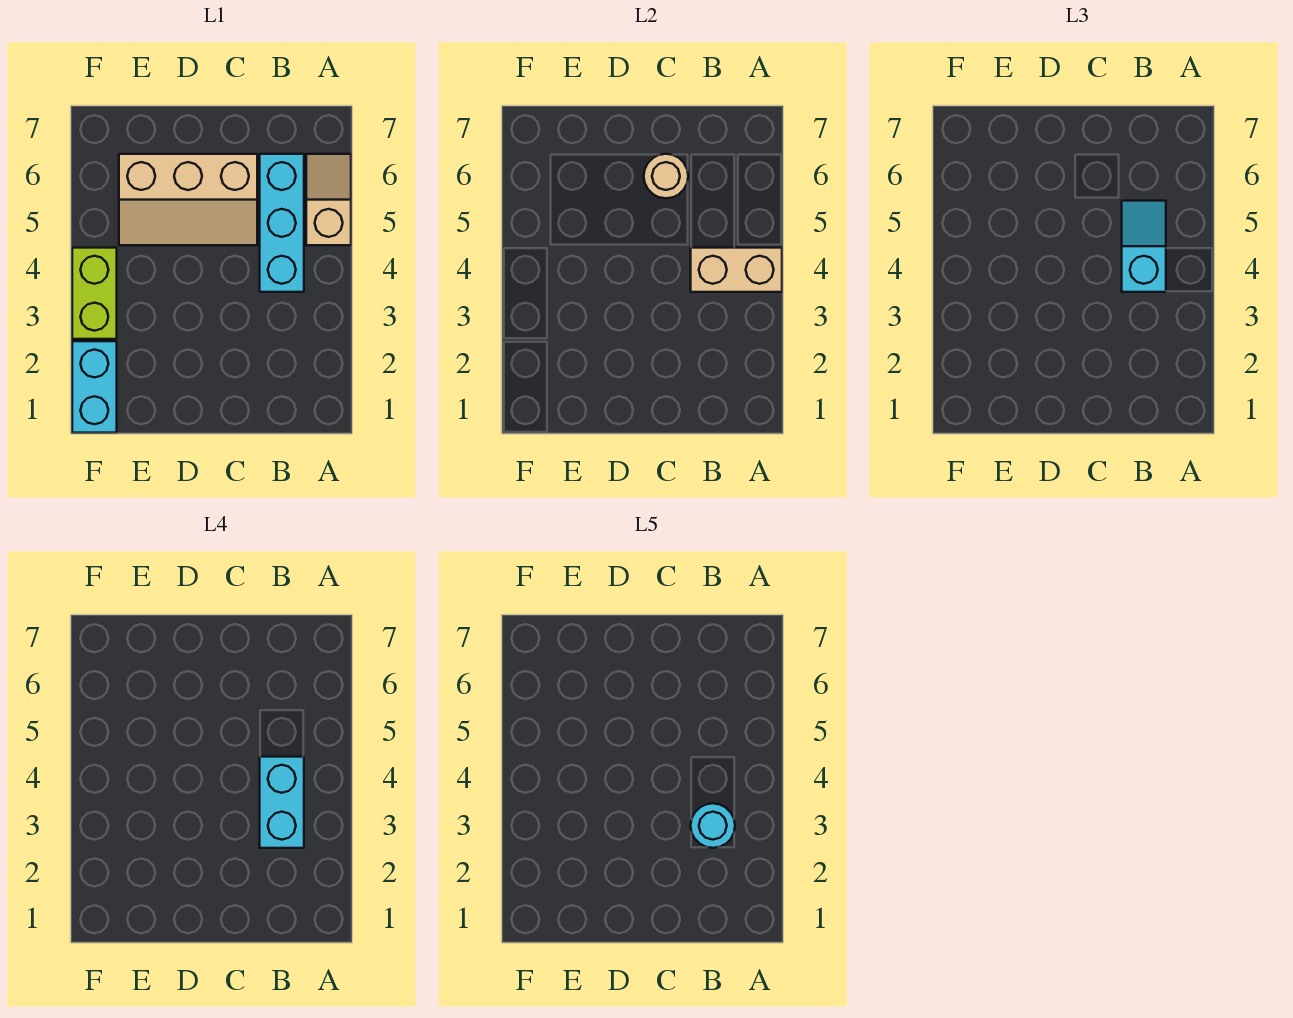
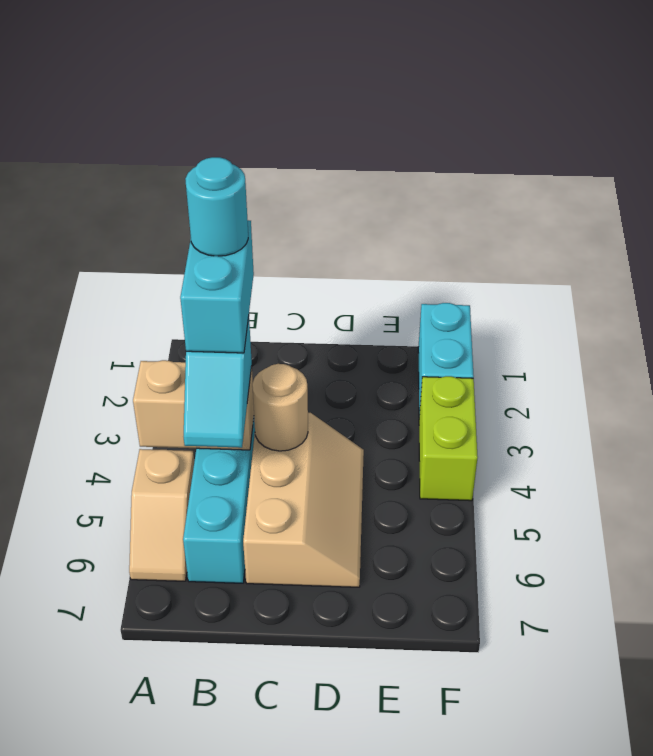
tan 2x3 slope [119,154,257,245] -> tan 2x3 slope turned to [243,413,364,587]
tan 1x1 round brick [644,154,688,198] -> tan 1x1 round brick moved to [252,364,308,451]

